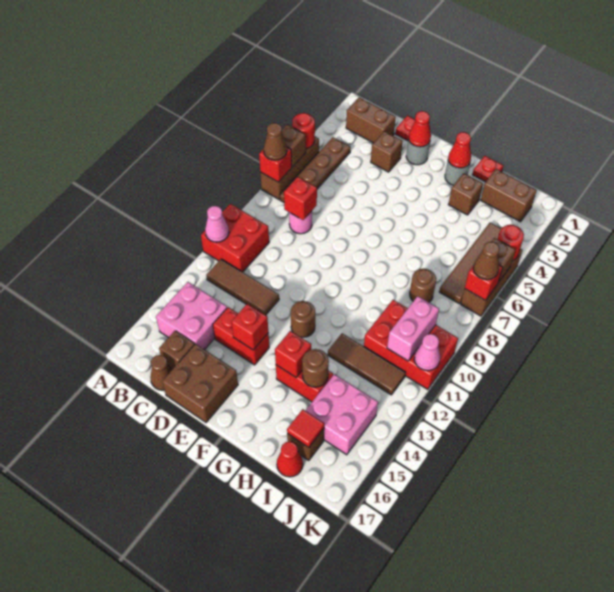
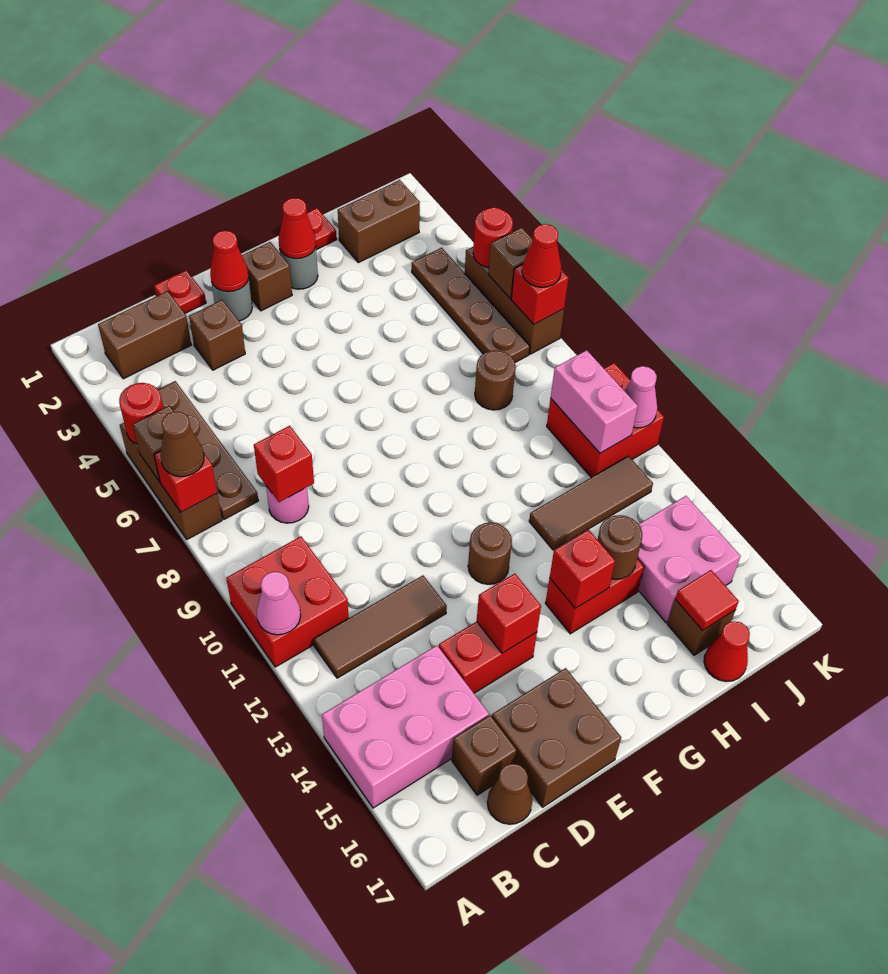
pink 2x2 brick [156,282,227,350] -> pink 2x3 brick [322,646,489,808]
brown 1x1 brick [449,173,483,215] -> brown 1x1 brick moved to [242,242,292,311]
red 2x3 brick [364,300,458,389] -> red 2x2 brick [547,363,664,477]
brown 1x4 tile [439,223,501,304] -> brown 1x4 plate [412,248,530,362]
brown 1x1 cone [473,242,500,280] -> red 1x1 cone [522,224,561,287]

